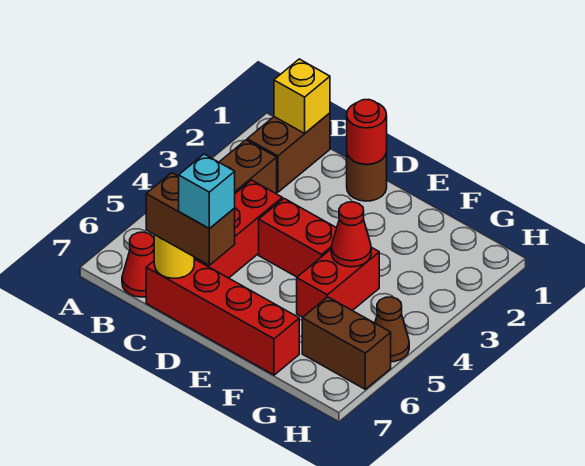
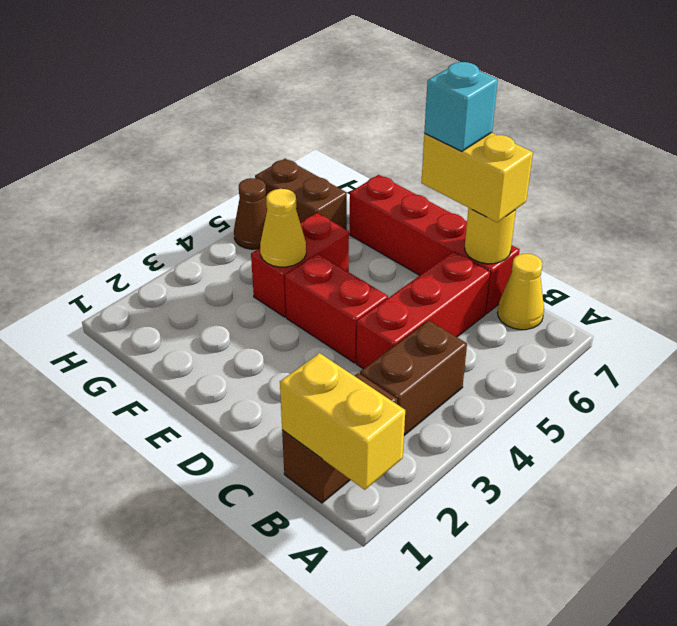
yellow 1x1 brick [274,59,330,133] -> yellow 1x2 brick [280,353,405,490]
red 1x1 cone [122,232,154,297] -> yellow 1x1 cone [498,254,544,330]
brown 1x2 brick [146,173,235,265] -> yellow 1x2 brick [421,133,533,222]
brown 1x1 round brick [347,152,387,201] -> none
red 1x1 round brick [347,99,387,164] -> none
red 1x1 cone [331,202,371,267] -> yellow 1x1 cone [260,189,306,267]

